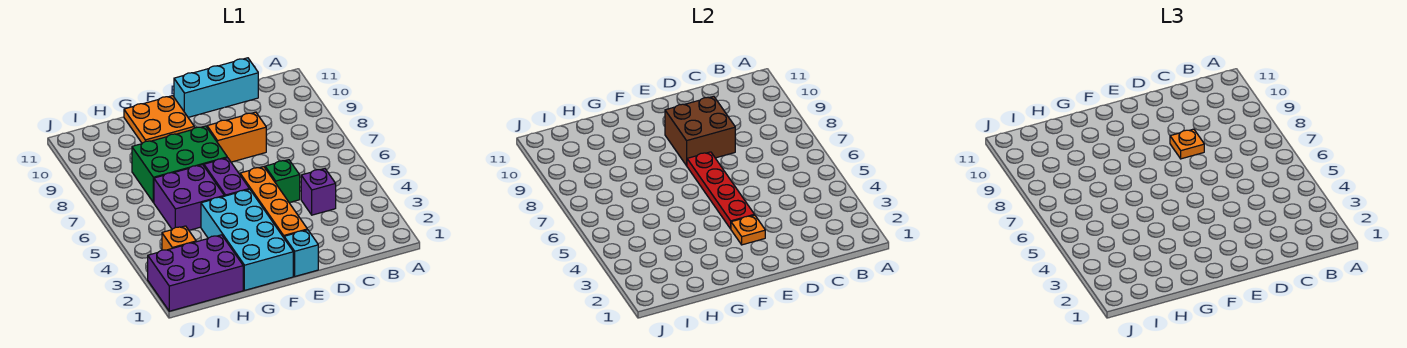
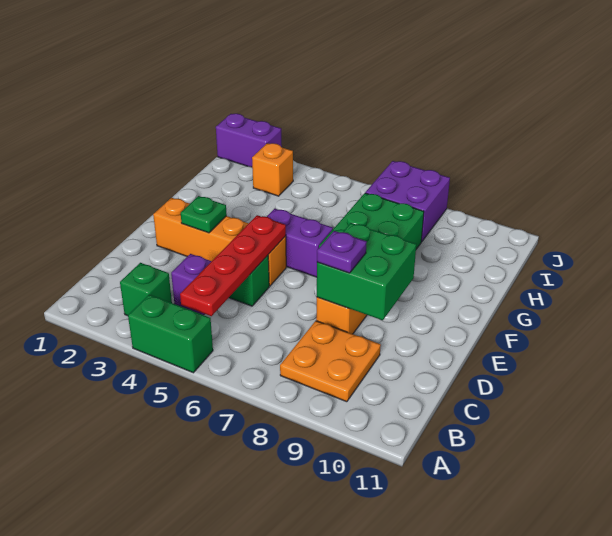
none -> green 1x2 brick [128,295,213,373]
none -> green 1x1 brick [120,263,172,316]
cyan 1x3 brick [174,58,258,117] -> none
brown 2x2 brick [665,96,735,166] -> green 2x2 brick [317,223,416,320]
orange 1x1 plate [1170,129,1204,159] -> purple 1x1 plate [317,231,367,273]
cyan 1x1 brick [284,230,318,276] -> none
orange 1x1 plate [731,215,765,245] -> green 1x1 plate [181,196,227,233]
red 1x4 plate [687,152,754,229] -> red 1x4 plate turned to [180,215,286,316]
cyan 2x4 brick [201,189,293,290] -> none
orange 2x2 plate [124,96,194,143] -> orange 2x2 plate moved to [280,321,381,402]
purple 2x2 brick [154,165,224,230] -> purple 2x2 brick moved to [365,161,450,242]
purple 2x3 brick [148,235,243,311] -> purple 1x2 brick [216,114,282,167]

